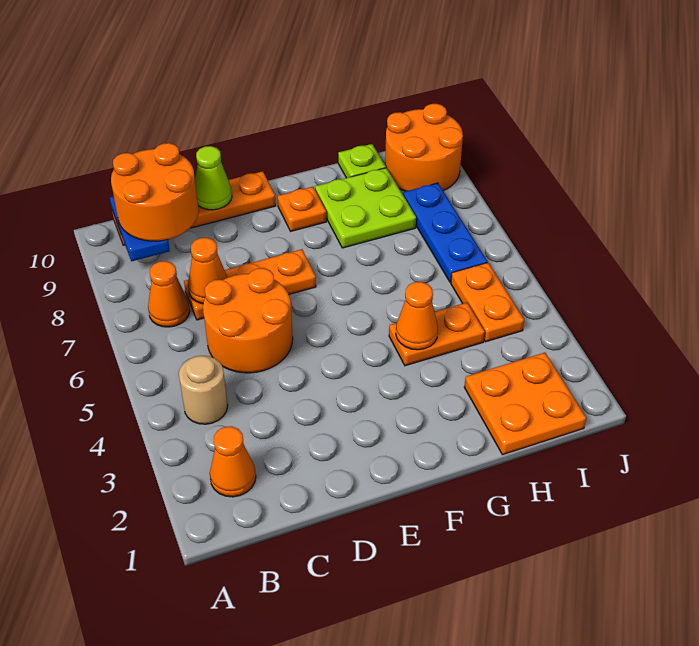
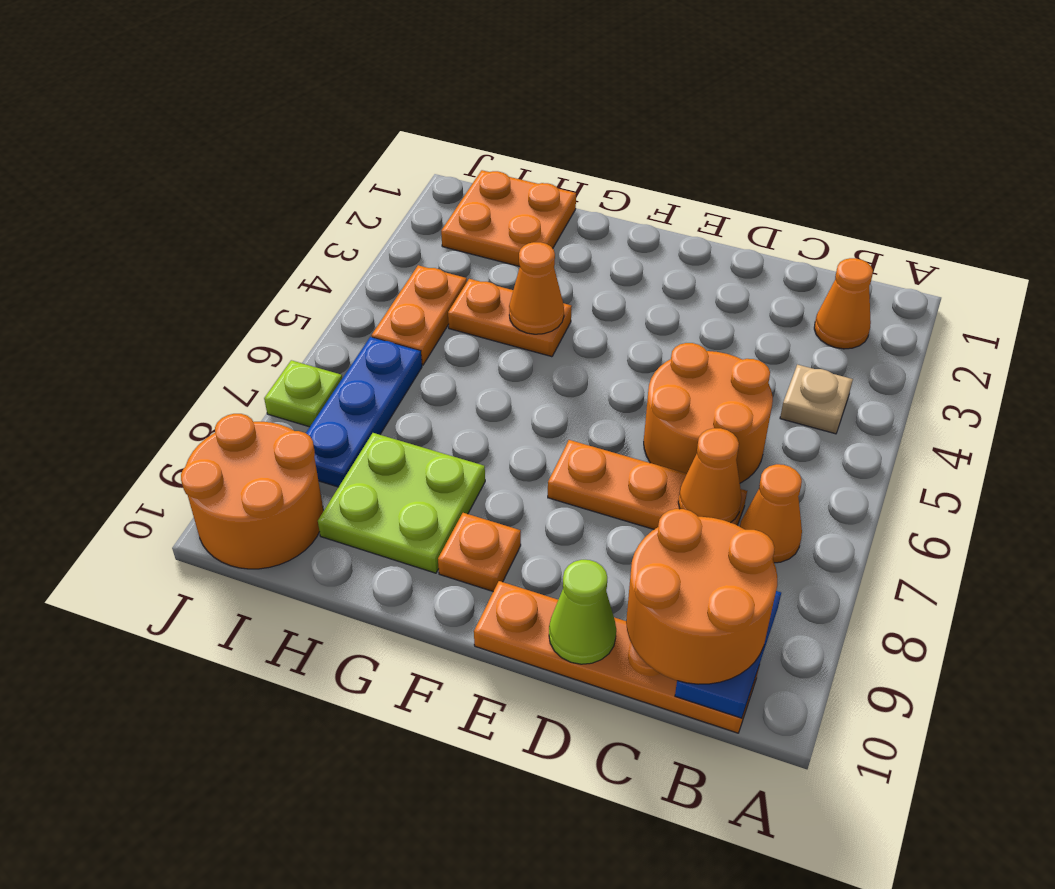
tan 1x1 round brick [179,356,228,424] -> tan 1x1 plate [780,365,853,434]
lime 1x1 plate [338,144,386,178] -> lime 1x1 plate moved to [264,360,342,427]

